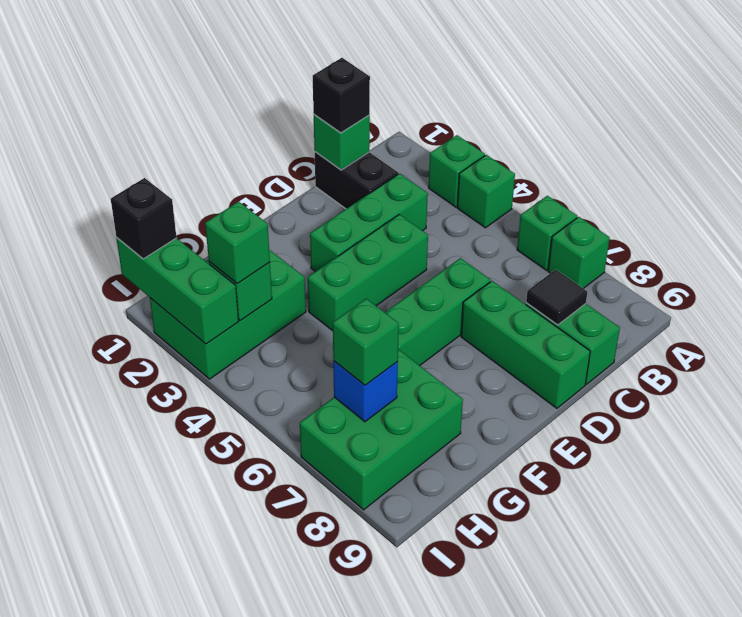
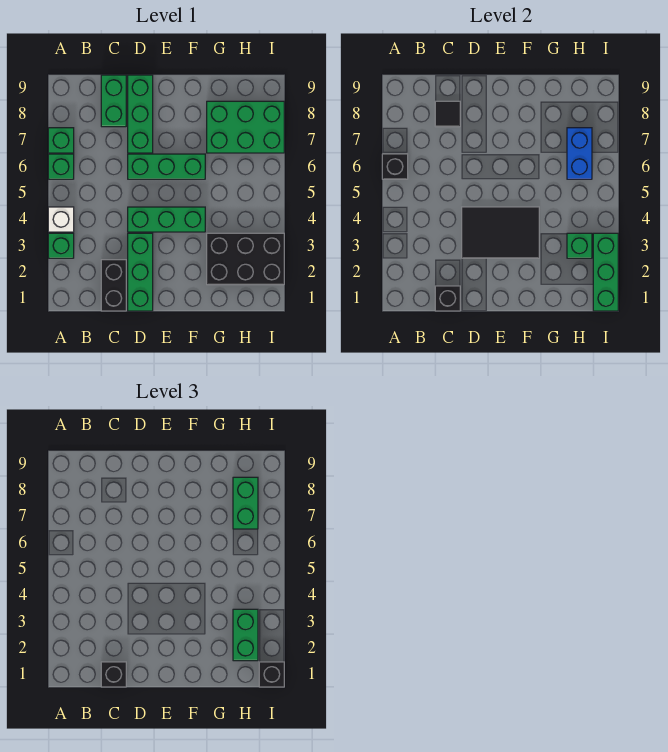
green 1x1 brick [457,155,515,228] -> white 1x1 brick [48,207,74,232]
none -> black 1x1 brick [382,154,408,179]
green 1x1 brick [314,115,370,170] -> black 1x1 brick [435,286,460,311]
green 1x3 brick [310,173,428,272] -> green 1x3 brick turned to [128,233,153,311]
none -> black 2x3 tile [462,207,539,258]
green 2x3 brick [150,250,306,379] -> black 2x3 brick [207,233,284,285]
green 1x1 brick [205,202,270,284] -> green 1x2 brick [233,609,258,661]
blue 1x1 brick [333,361,398,422] -> blue 1x2 brick [567,128,592,179]
green 1x1 brick [333,299,399,385] -> green 1x2 brick [233,477,258,529]

